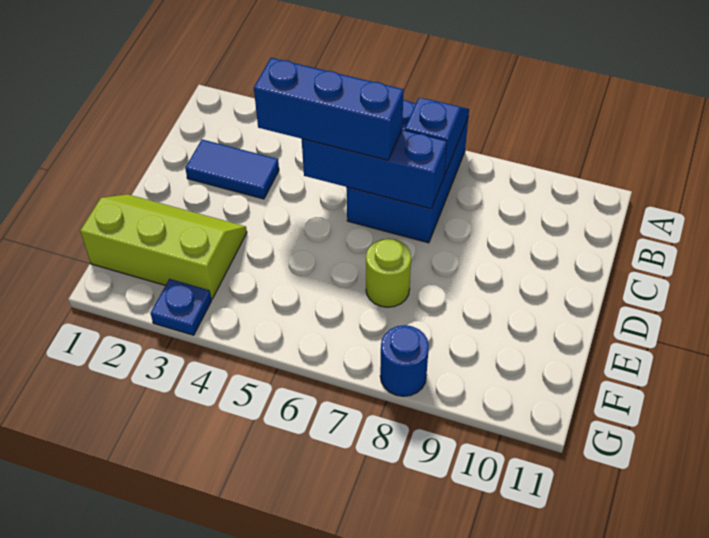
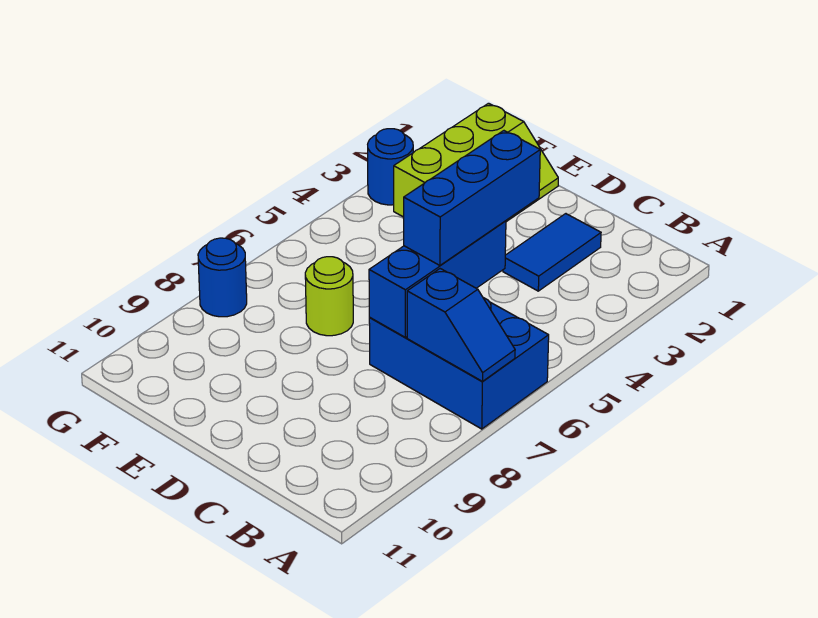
blue 1x1 plate [150,279,212,335] -> blue 1x1 round brick [368,129,413,205]

